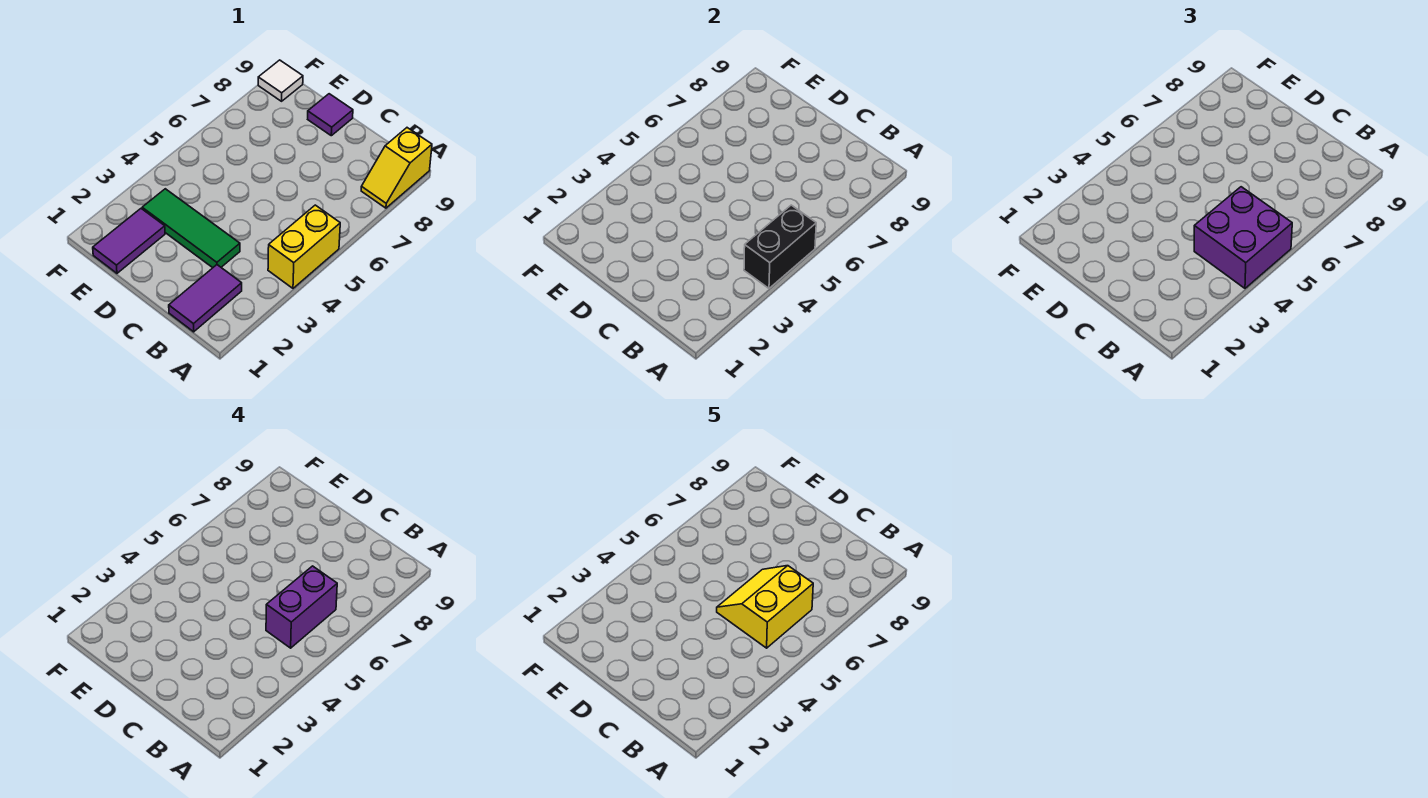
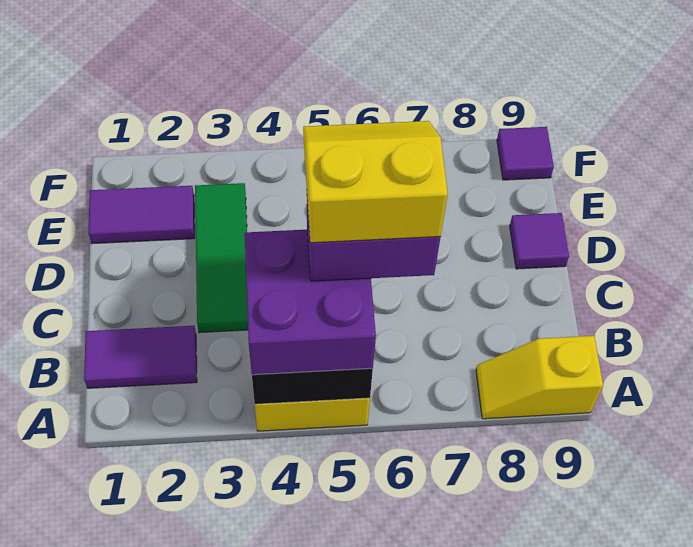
white 1x1 tile [258,60,303,101] -> purple 1x1 tile [497,127,554,180]

